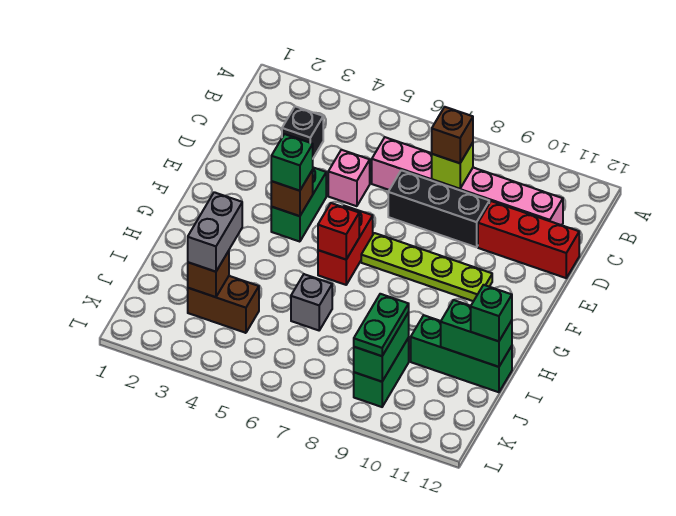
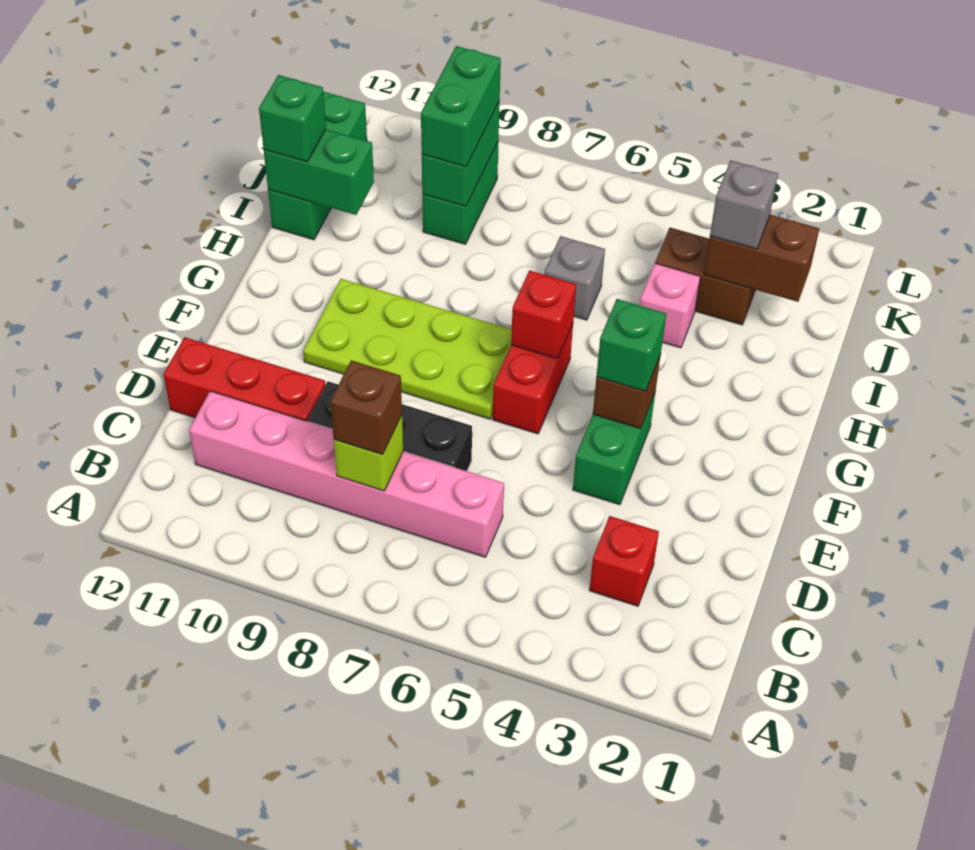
black 1x1 brick [282,106,323,158] -> red 1x1 brick [589,516,659,606]
pink 1x1 brick [328,150,370,206] -> pink 1x1 brick moved to [640,263,700,348]
lime 1x4 plate [361,233,492,301] -> lime 2x4 plate [303,279,512,419]
grey 1x2 brick [188,192,242,272] -> grey 1x1 brick [710,160,778,249]
green 1x3 brick [411,315,512,392] -> green 1x3 brick turned to [268,92,367,240]
brown 1x1 brick [188,251,229,297] -> brown 1x2 brick [704,215,819,302]
green 1x2 plate [354,294,409,356] -> green 1x2 brick [421,46,501,167]

